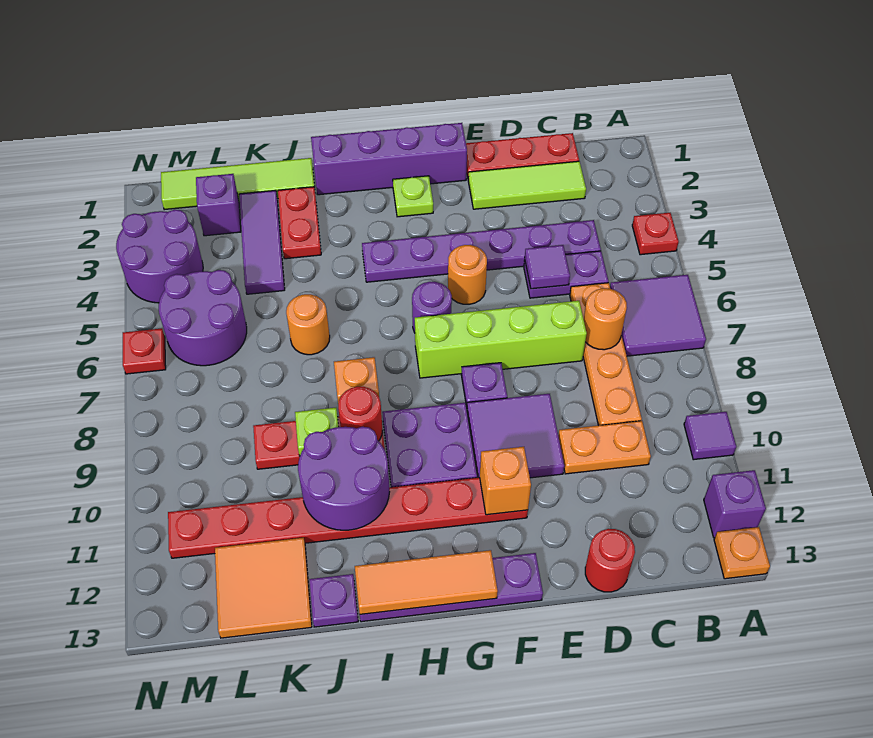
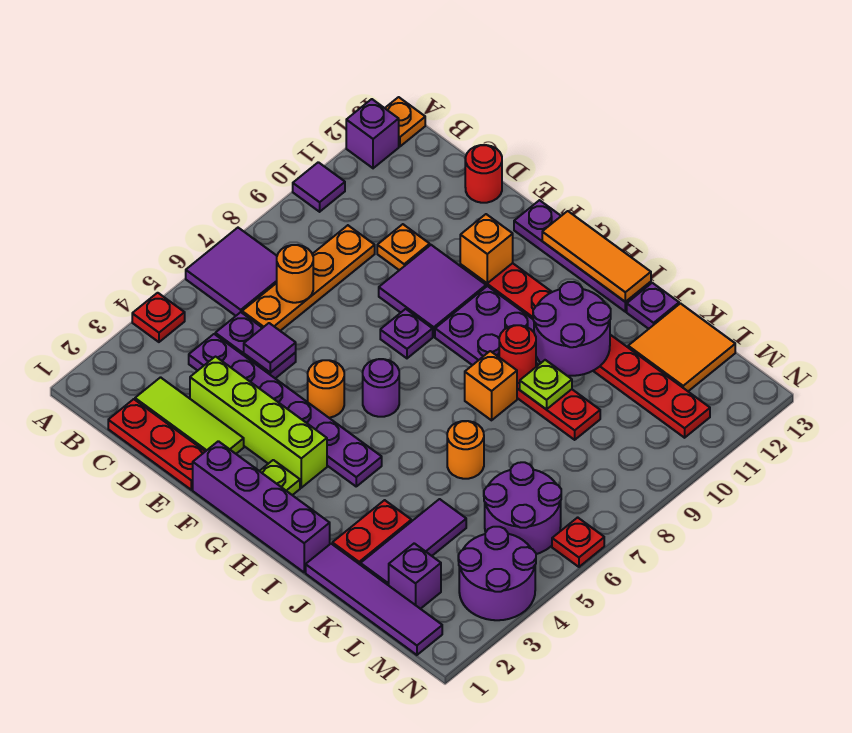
orange 1x2 plate [558,421,651,474] -> orange 1x1 plate [377,224,430,270]
lime 1x4 brick [415,301,587,378] -> lime 1x4 brick moved to [190,357,327,488]
lime 1x4 tile [161,158,315,210] -> purple 1x4 tile [306,544,442,655]

